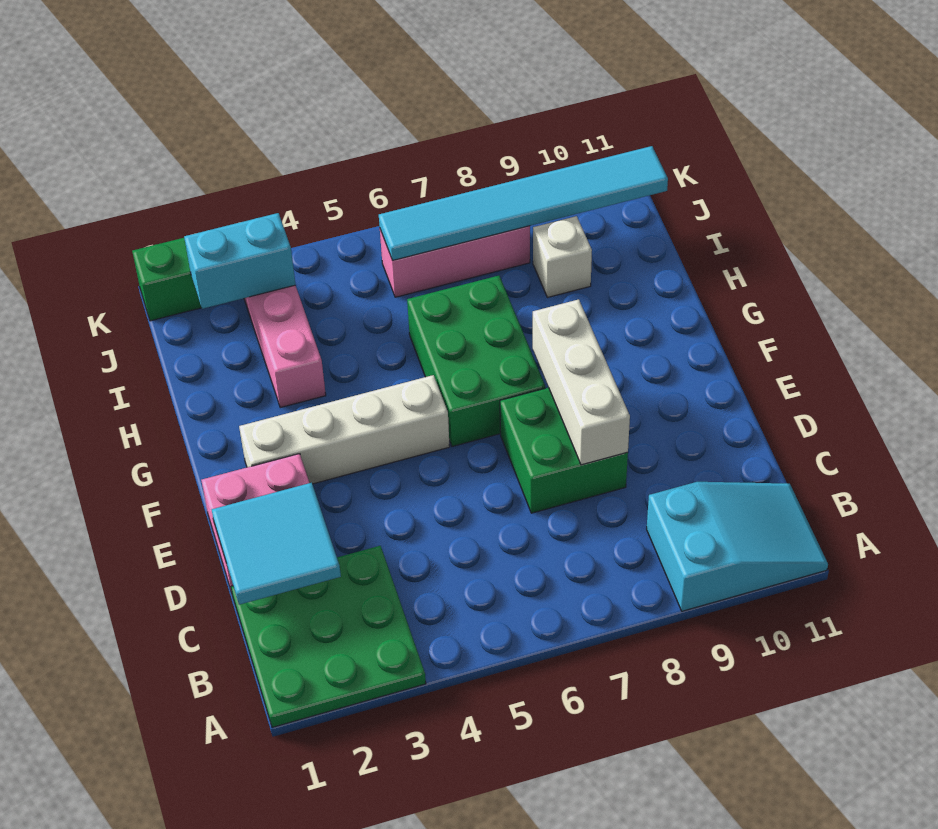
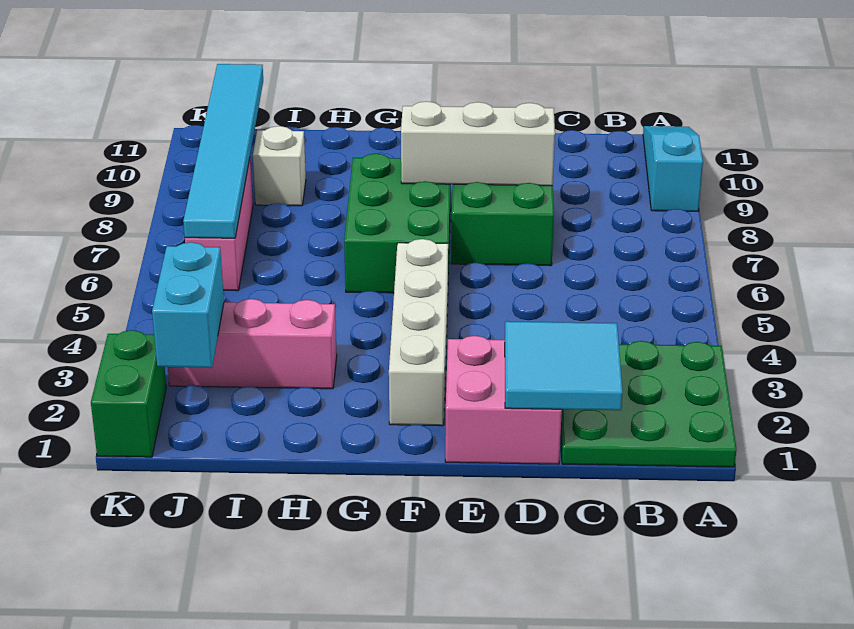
cyan 2x3 slope [647,482,828,611] -> cyan 1x3 slope [643,126,703,211]
green 2x3 brick [407,276,545,447] -> green 2x3 brick turned to [344,154,451,293]

